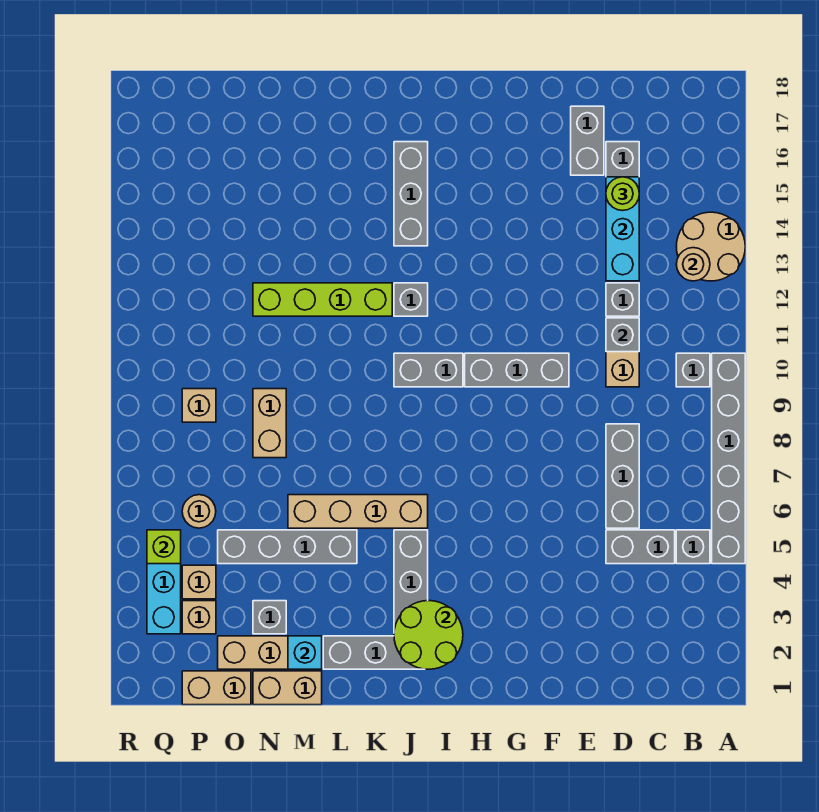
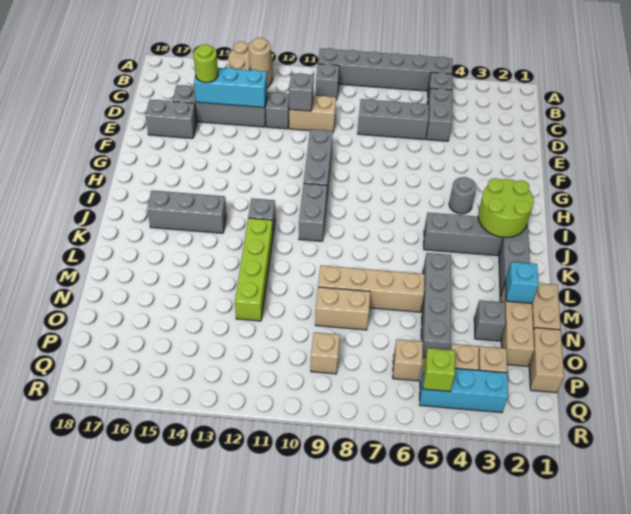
none -> grey 1x1 round brick [449,177,476,214]
tan 1x4 brick [288,495,428,528] -> tan 1x4 brick turned to [318,265,425,312]
tan 1x1 round brick [182,495,216,528] -> tan 1x1 brick [393,339,423,381]

